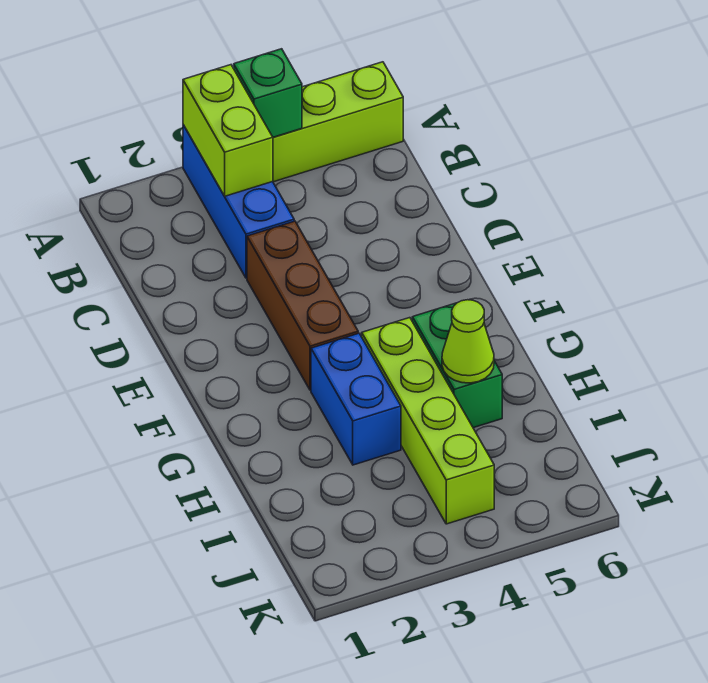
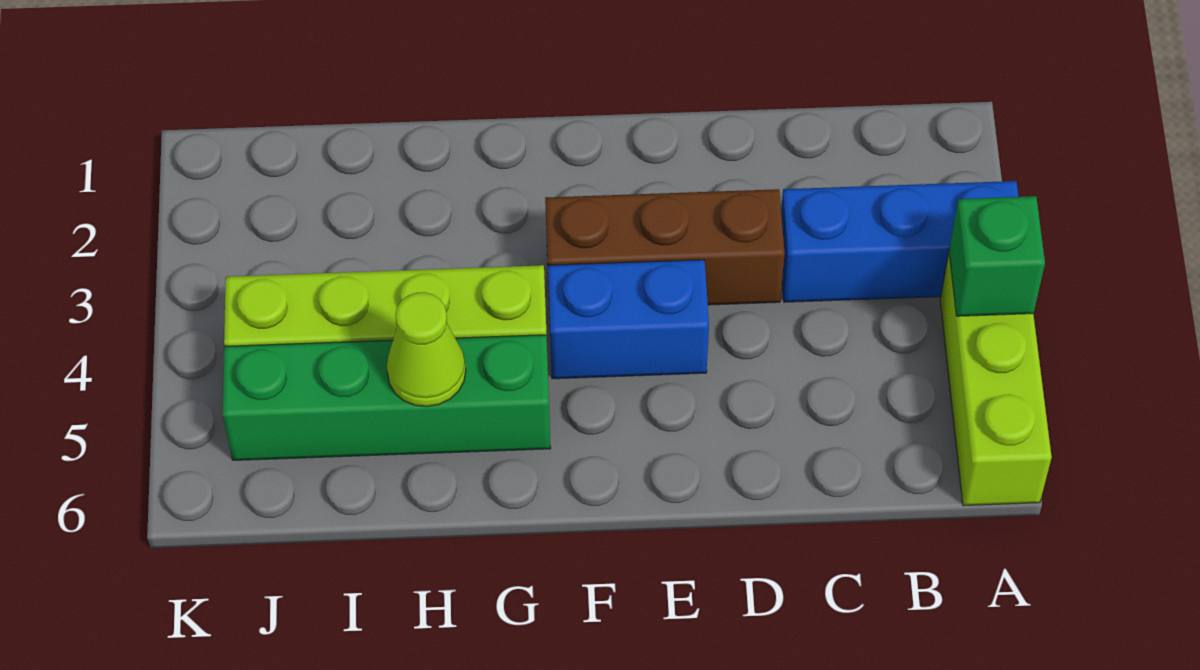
lime 1x2 brick [183,65,273,196] -> none
blue 1x2 brick [311,333,401,465] -> blue 1x2 brick moved to [548,260,709,379]
green 1x2 brick [412,303,502,428] -> green 1x4 brick [222,335,551,460]

